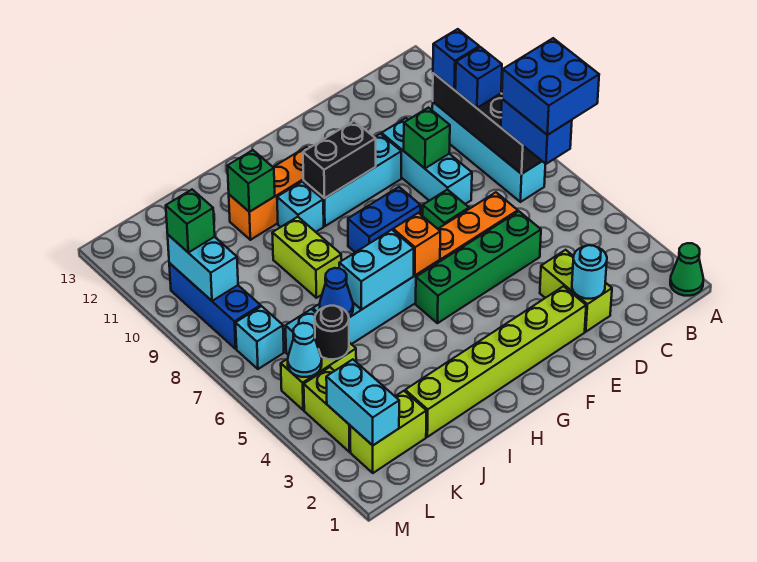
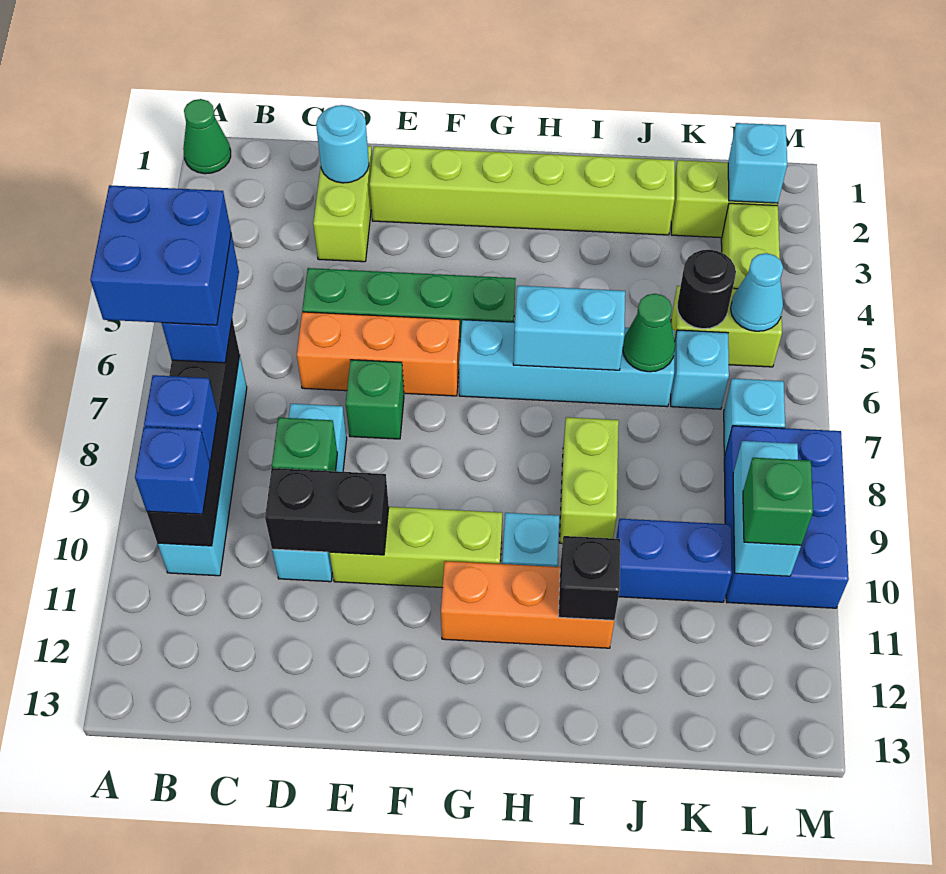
cyan 1x3 brick [304,134,401,226] -> lime 1x3 brick [330,507,502,588]
blue 1x2 brick [348,187,420,252] -> blue 1x2 brick moved to [616,519,732,602]
black 1x2 brick [303,121,376,198] -> black 1x2 brick moved to [265,468,389,555]
orange 1x1 brick [393,213,440,275] -> none
green 1x1 brick [227,150,275,212] -> black 1x1 brick [558,536,620,620]
blue 1x1 cone [320,268,353,317] -> green 1x1 cone [623,294,675,372]
cyan 1x2 brick [326,359,399,445] -> cyan 1x1 brick [728,123,787,203]
blue 1x3 brick [169,263,261,349] -> blue 2x3 brick [724,426,849,608]

